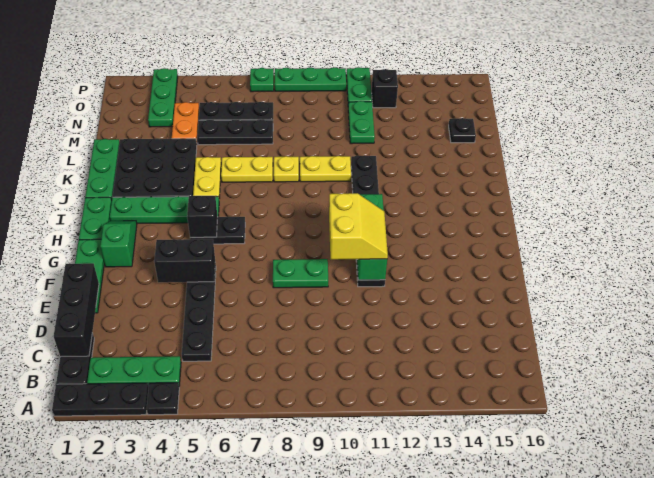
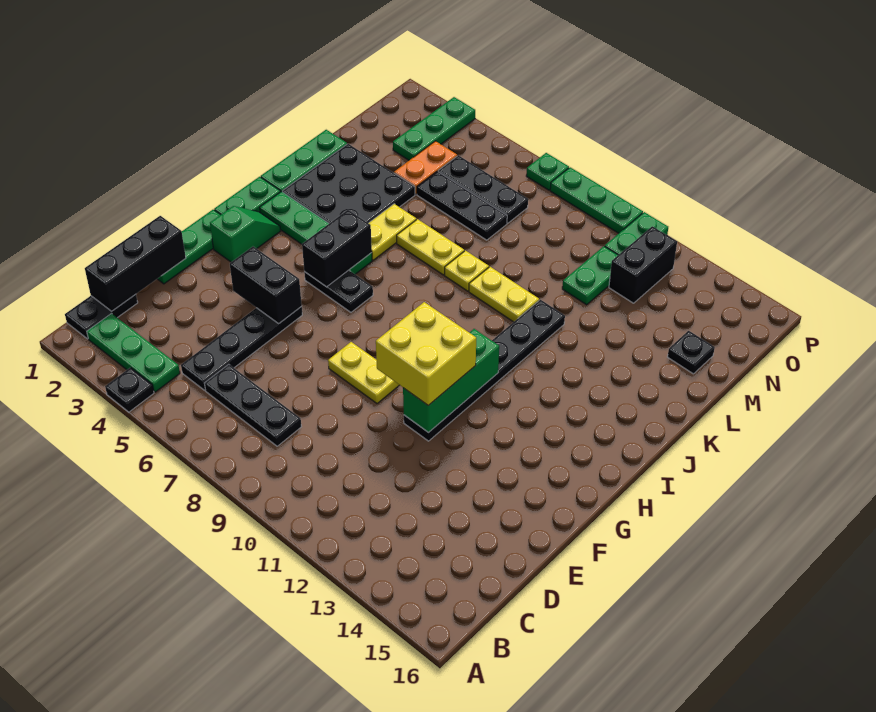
black 1x3 plate [52,383,148,416] -> black 1x3 plate moved to [204,364,301,446]
green 1x2 plate [273,259,328,288] -> yellow 1x2 plate [328,342,399,404]
yellow 2x2 slope [329,193,388,260] -> yellow 2x2 brick [376,302,476,405]
black 1x1 brick [187,196,218,237] -> black 1x2 brick [302,210,372,287]
black 1x1 brick [372,69,398,108] -> black 1x2 brick [609,226,677,303]

